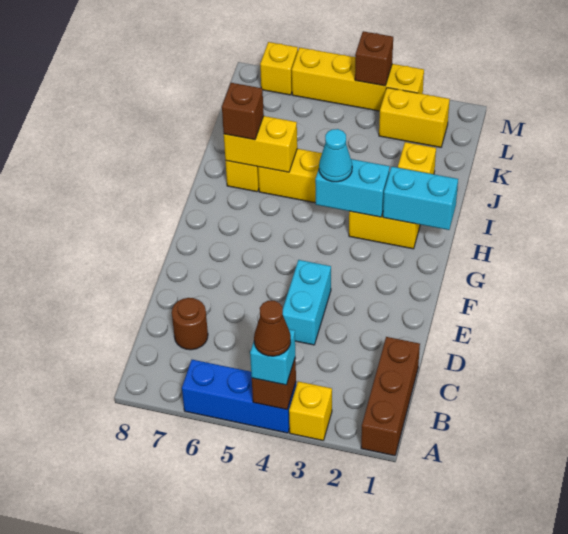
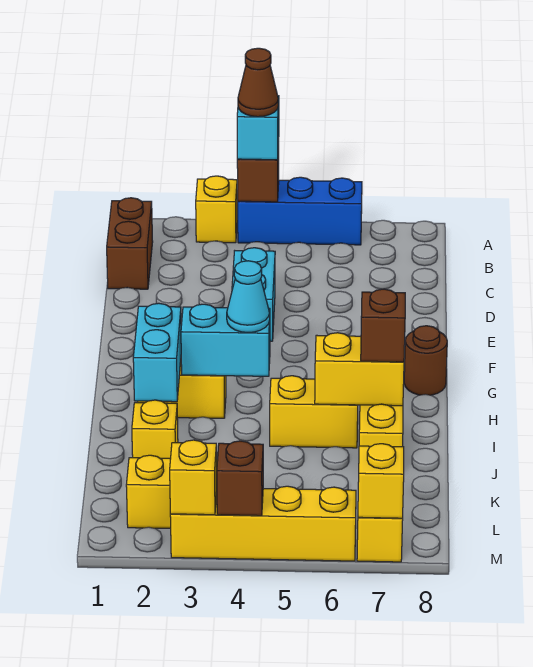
brown 1x3 brick [361,337,420,456] -> brown 1x2 brick [107,198,153,289]
brown 1x1 round brick [172,298,208,350] -> brown 1x1 round brick moved to [404,326,447,395]
cyan 1x2 brick [383,167,458,230] -> cyan 1x2 brick turned to [133,303,181,402]
none -> yellow 1x1 brick [170,440,217,515]
none -> yellow 1x1 brick [358,444,404,518]

